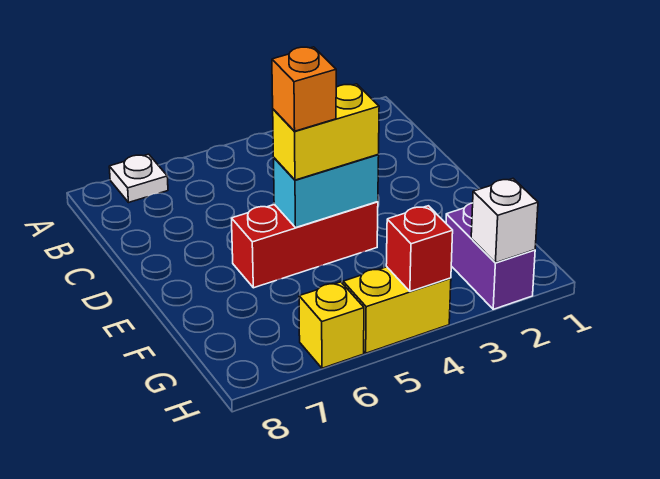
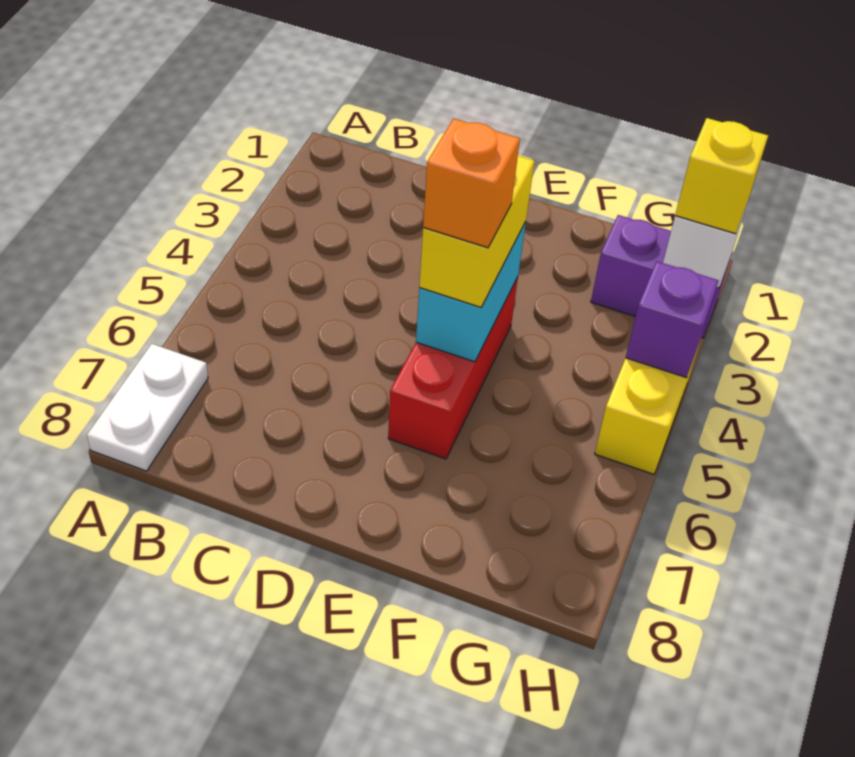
white 1x1 plate [109,154,168,202] -> white 1x2 plate [87,344,208,471]
red 1x1 brick [386,206,453,291] -> purple 1x1 brick [626,261,719,378]
yellow 1x1 brick [299,282,364,368] -> yellow 1x1 brick moved to [675,118,768,234]

